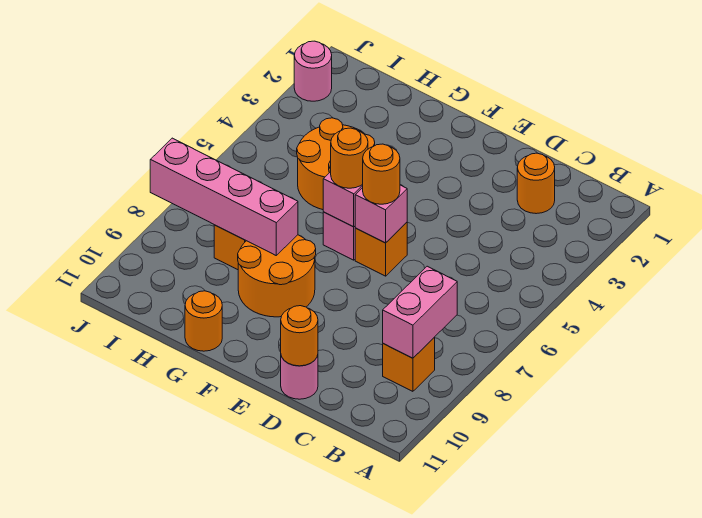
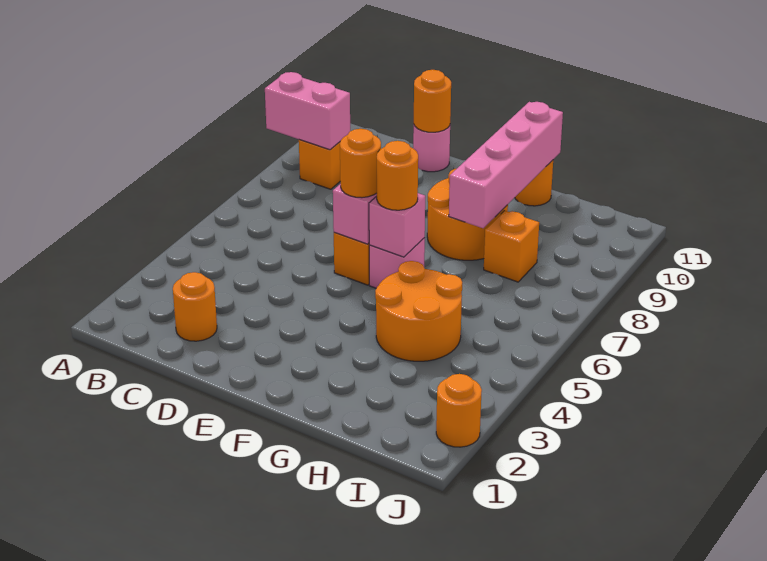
pink 1x2 brick [383,266,457,358] -> pink 1x2 brick turned to [265,72,350,150]
pink 1x4 brick [150,138,298,255] -> pink 1x4 brick turned to [449,102,563,228]
pink 1x1 round brick [294,41,332,101] -> orange 1x1 round brick [436,374,482,447]

